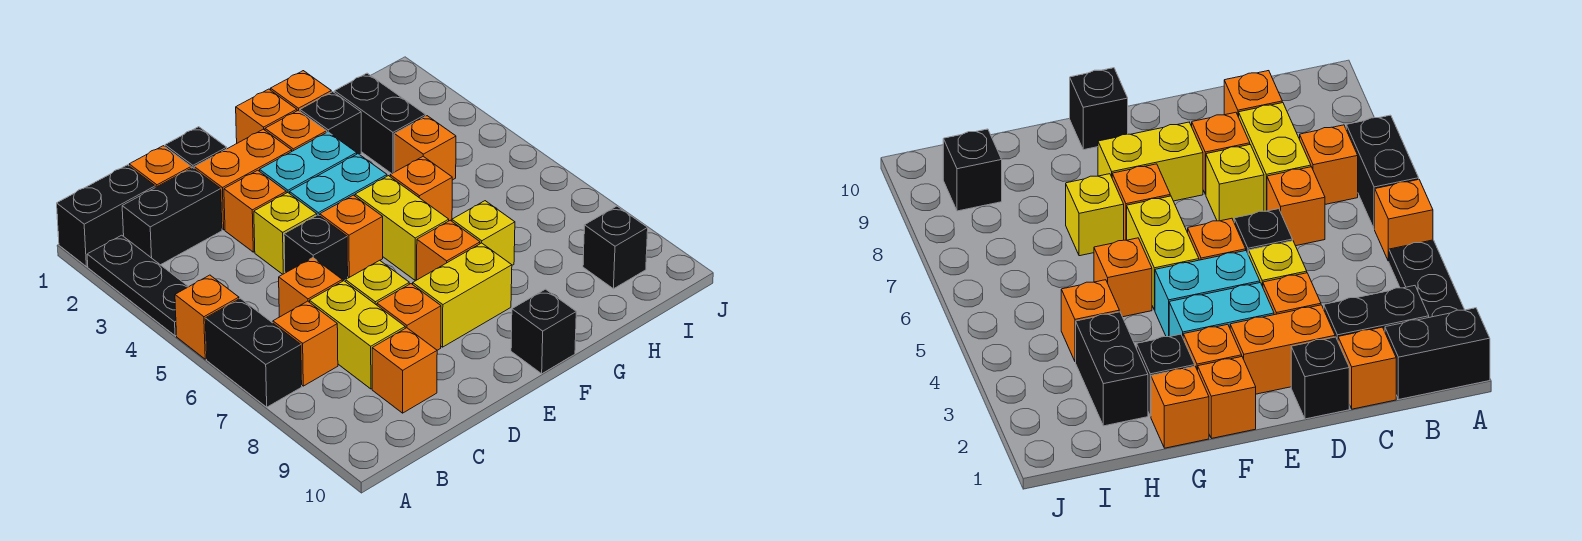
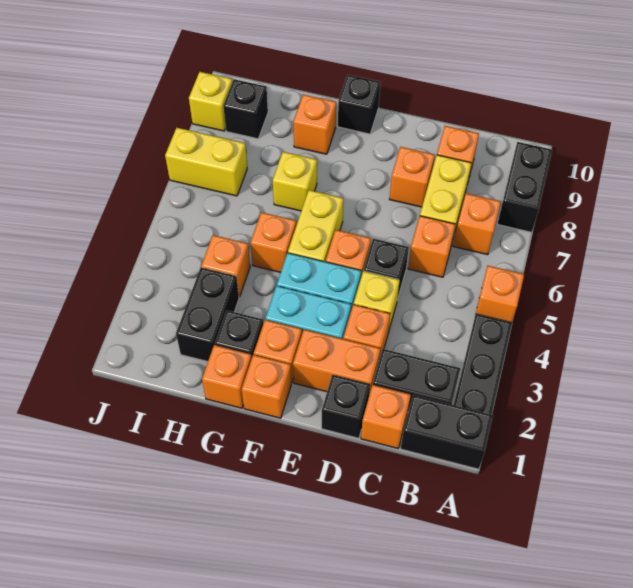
black 1x2 brick [205,298,302,407] -> black 1x2 brick moved to [497,142,552,232]
yellow 1x1 brick [346,260,409,305] -> yellow 1x1 brick moved to [189,72,232,131]
yellow 1x2 brick [413,243,512,347] -> yellow 1x2 brick moved to [165,128,247,196]
orange 1x1 brick [417,220,480,280] -> orange 1x1 brick moved to [293,95,336,154]

